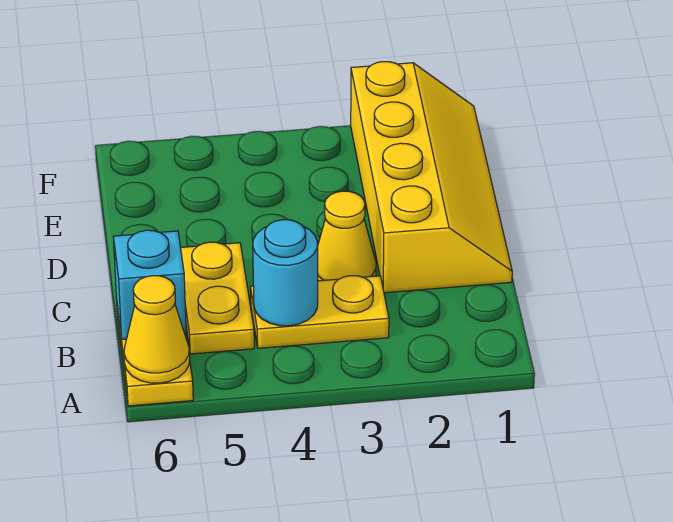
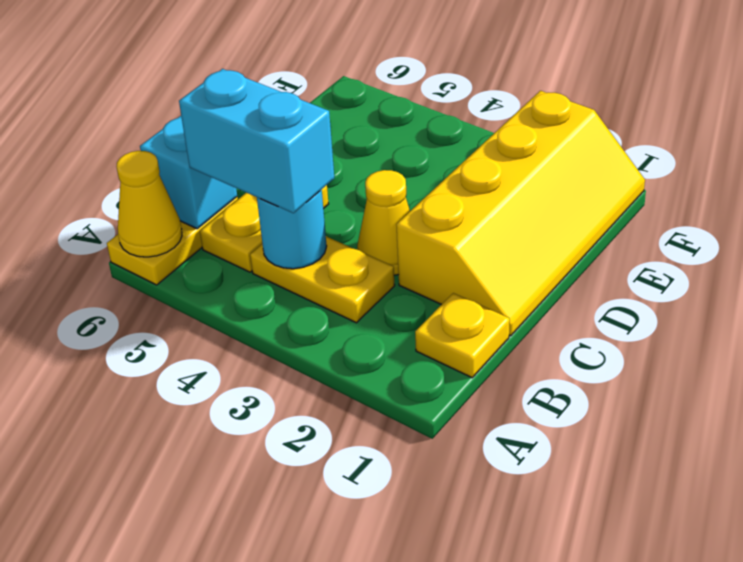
none -> yellow 1x1 plate [415,293,510,378]
none -> cyan 1x2 brick [179,69,334,213]

